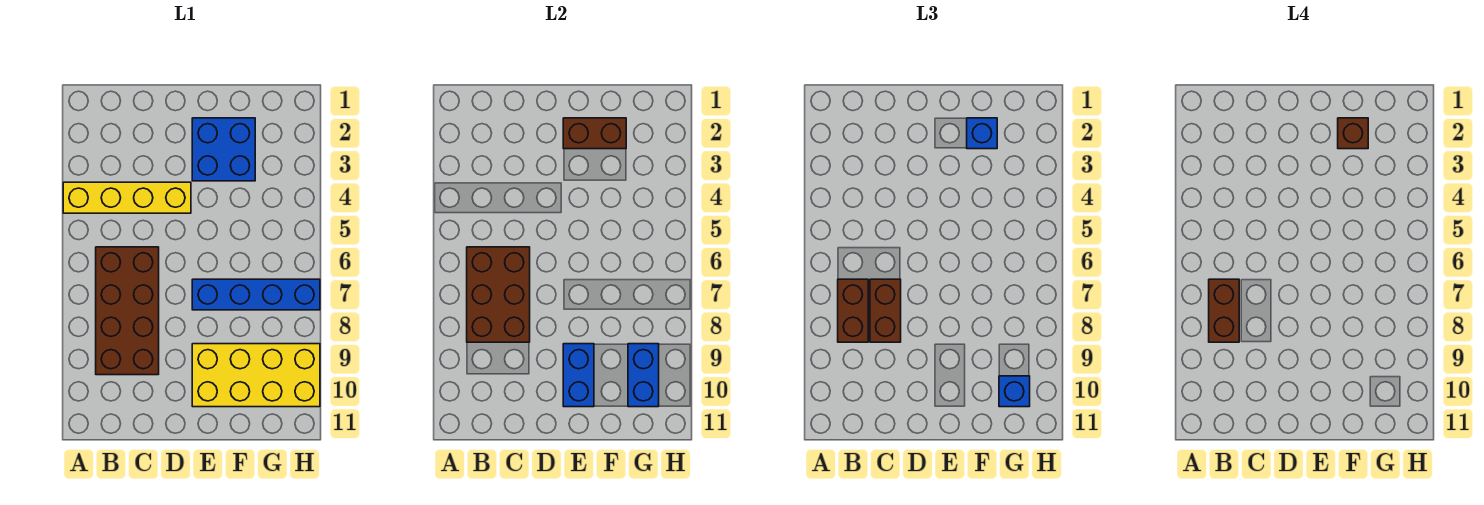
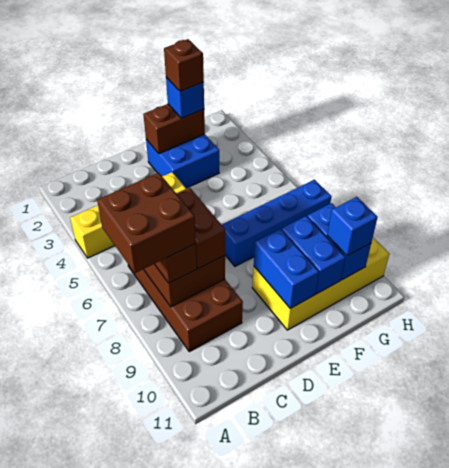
brown 1x2 brick [1209,279,1239,342] -> brown 2x2 brick [97,173,196,273]
none -> blue 1x2 brick [282,216,346,294]

